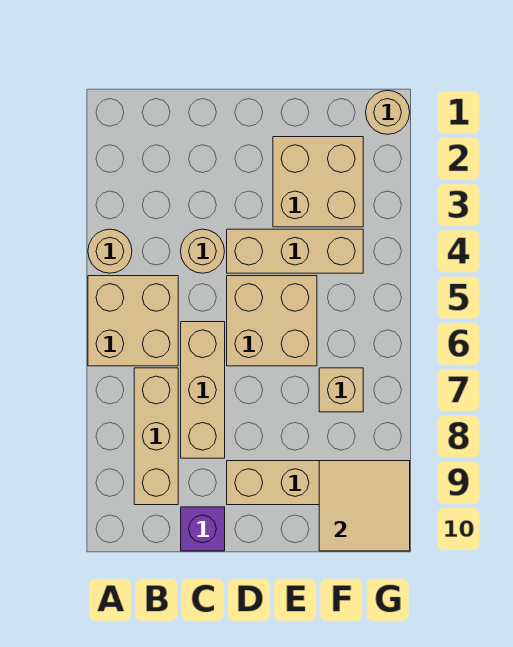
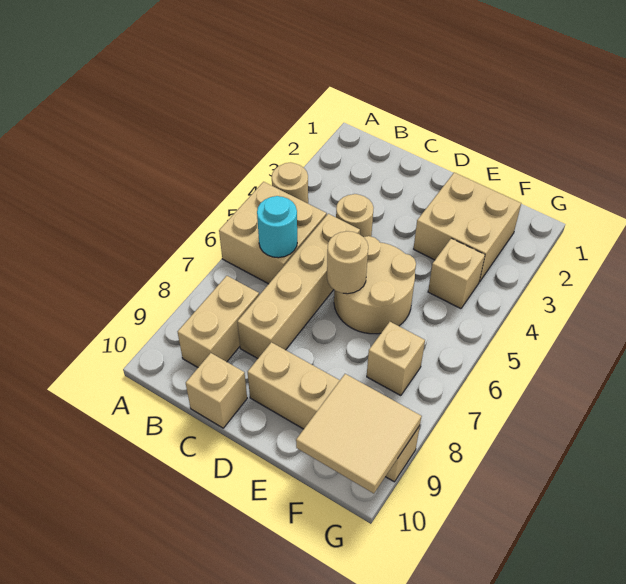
none -> cyan 1x1 round brick [257,196,297,258]
tan 1x3 brick [134,368,178,505] -> tan 1x2 brick [178,276,259,367]
tan 1x3 brick [181,322,225,458] -> tan 1x4 brick [237,214,360,358]
purple 1x1 brick [181,507,225,551] -> tan 1x1 brick [186,353,247,428]
tan 1x3 brick [227,229,363,273] -> tan 1x1 brick [428,238,485,309]
tan 2x2 brick [227,276,317,366] -> tan 2x2 round brick [334,236,416,334]
tan 1x1 round brick [366,90,410,134] -> tan 1x1 round brick moved to [327,231,368,294]

